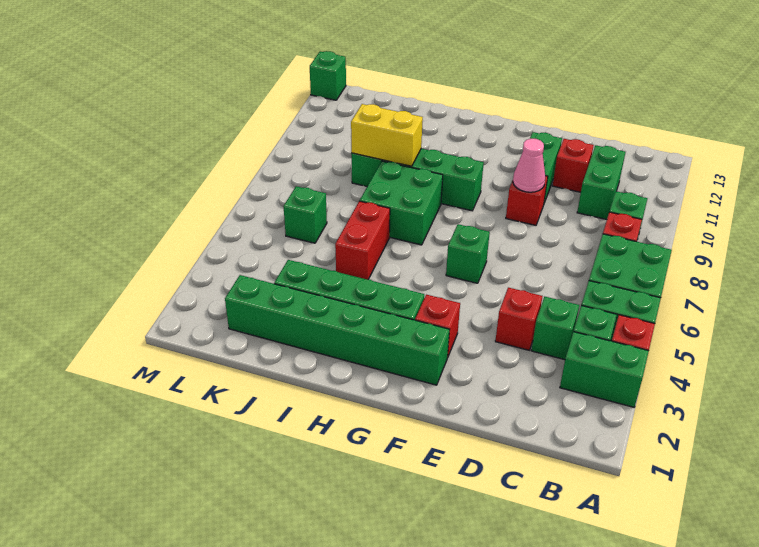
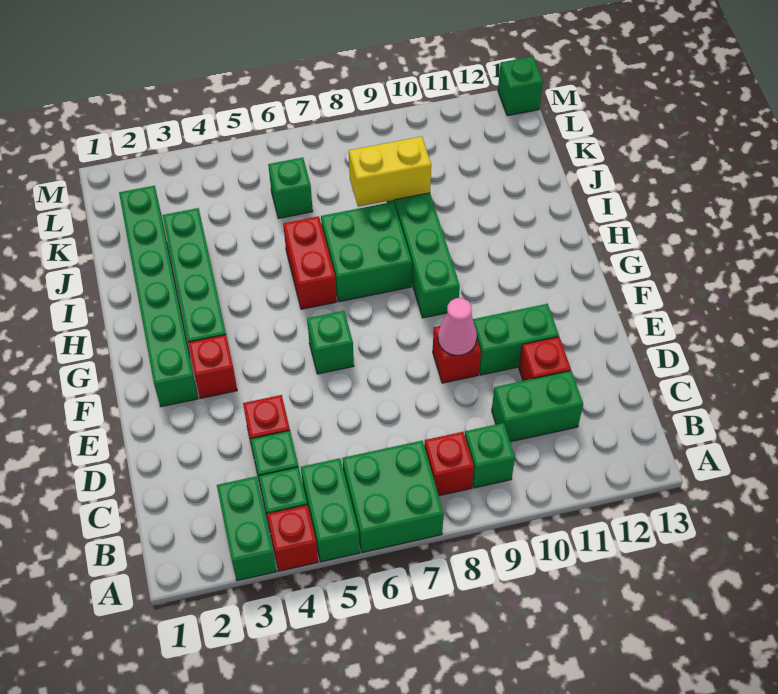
red 1x2 brick [335,201,390,279] -> red 1x2 brick turned to [283,216,337,309]
yellow 1x2 brick [351,104,423,166] -> yellow 1x2 brick turned to [349,136,431,207]

